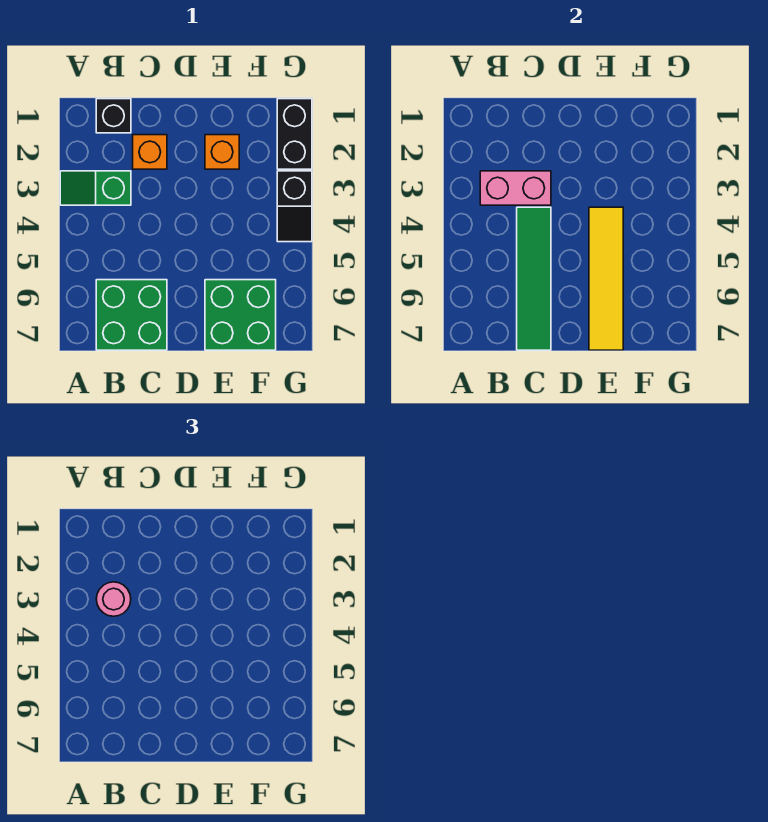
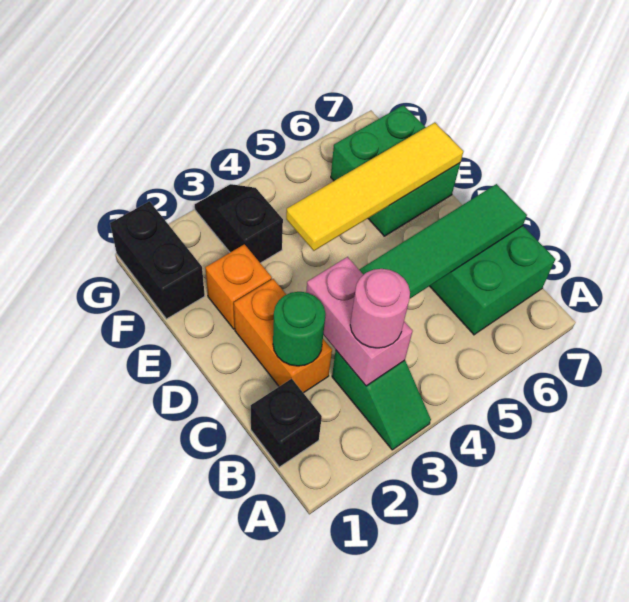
orange 1x1 brick [133,135,167,169] -> orange 1x2 brick [234,279,332,393]
none -> green 1x1 round brick [273,292,326,366]
black 1x2 brick [277,99,312,169] -> black 1x2 brick turned to [110,201,205,319]
black 1x2 slope [277,171,312,242] -> black 1x2 slope turned to [195,184,283,263]

